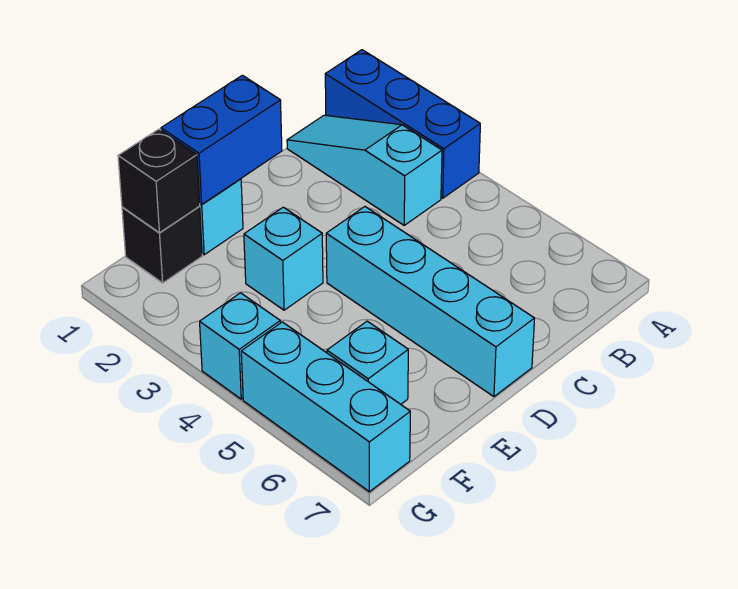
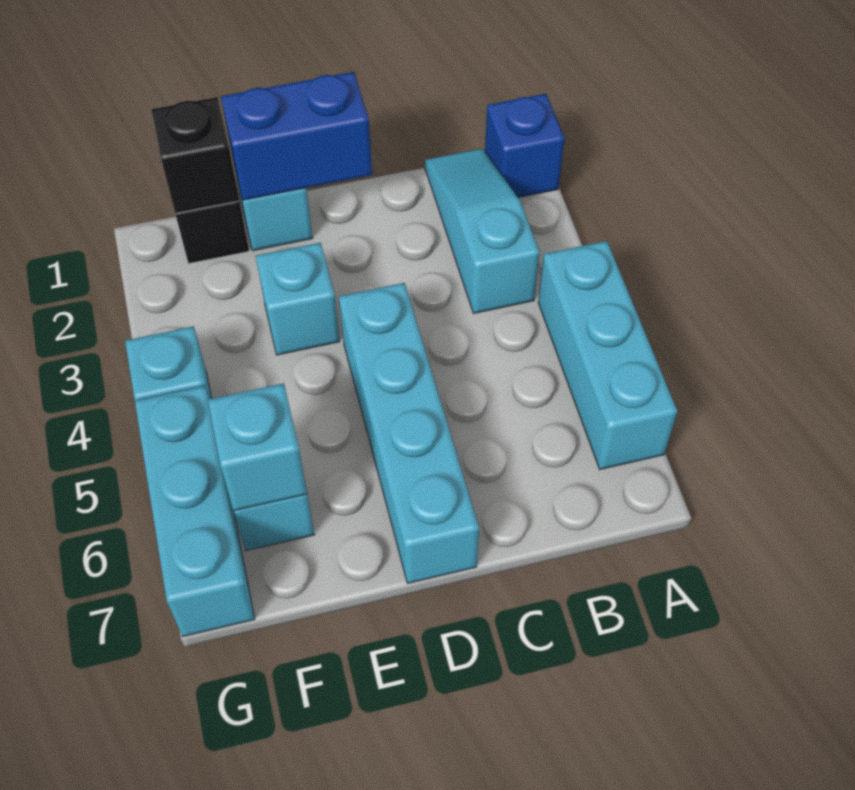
blue 1x3 brick [325,50,480,198] -> blue 1x1 brick [485,94,564,197]
none -> cyan 1x3 brick [538,241,677,469]
none -> cyan 1x1 brick [208,383,307,511]

